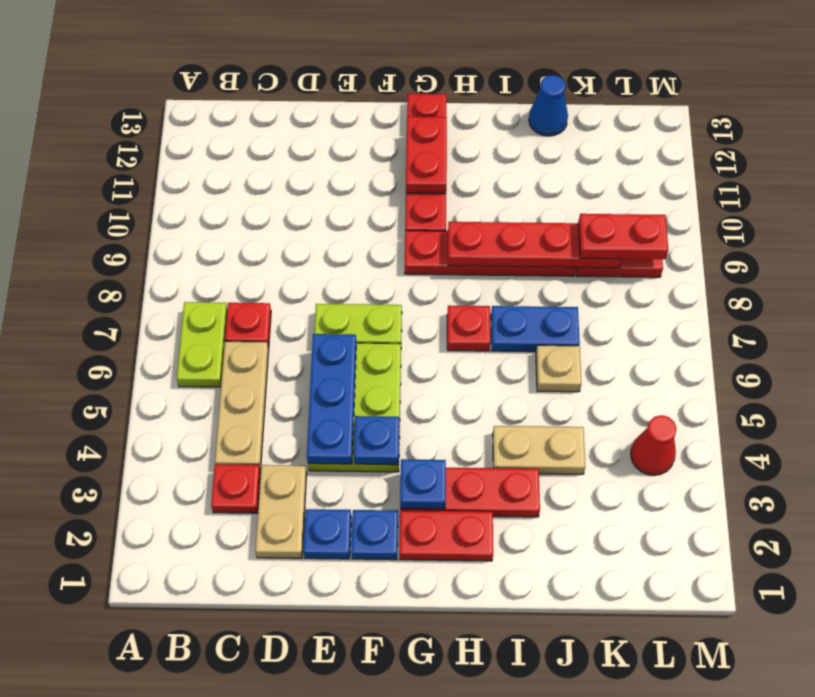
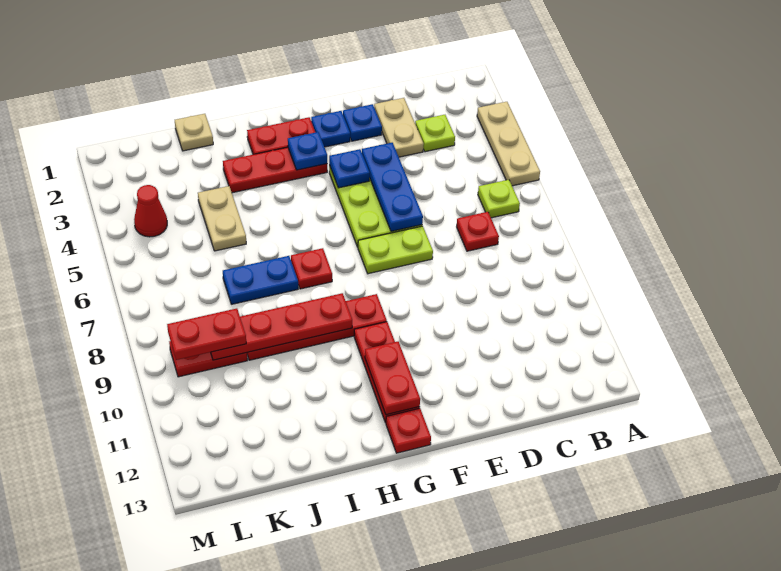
lime 1x2 plate [177,302,227,387] -> lime 1x1 plate [478,180,520,218]
red 1x1 plate [211,464,261,513] -> lime 1x1 plate [415,115,455,152]
tan 1x3 plate [215,341,269,470] -> tan 1x3 plate moved to [477,102,540,186]
tan 1x2 plate [493,426,585,474] -> tan 1x2 plate turned to [198,186,246,251]
tan 1x1 plate [536,345,581,392] -> tan 1x1 plate moved to [175,114,213,151]
blue 1x1 cone [529,75,568,136] -> none

